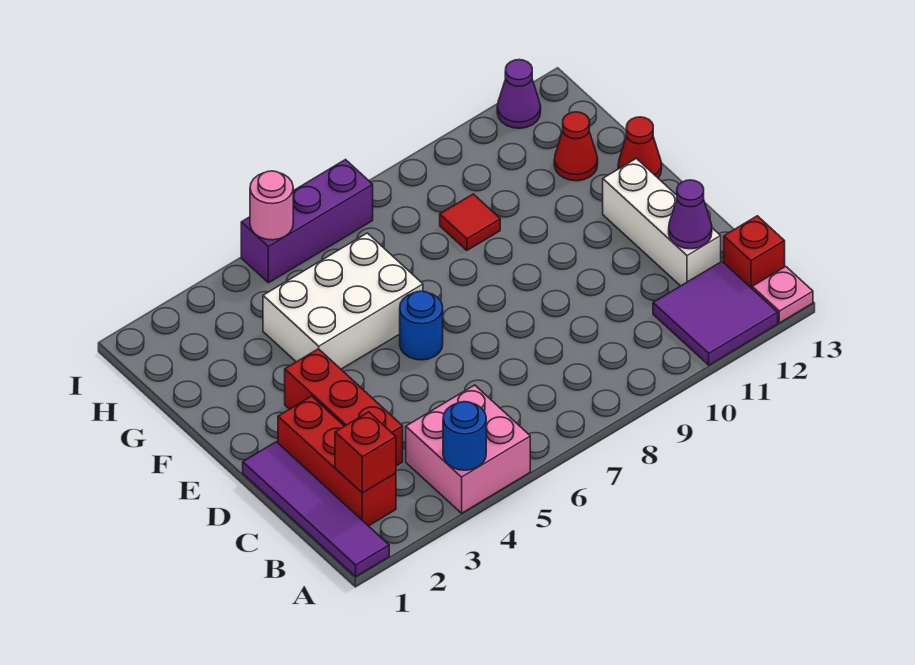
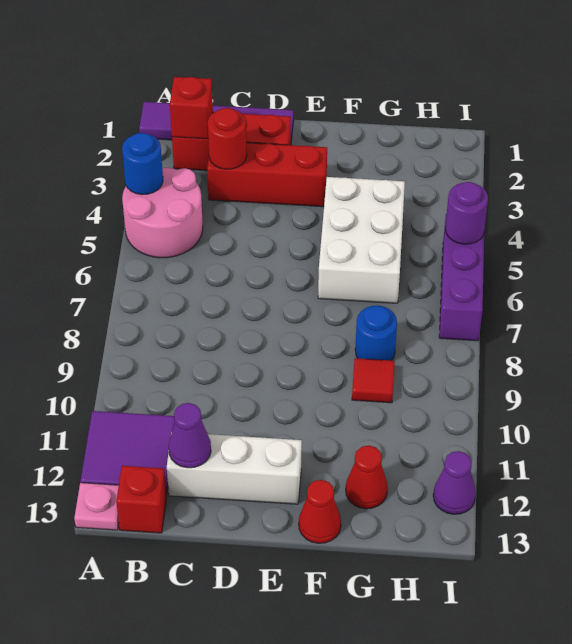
pink 2x2 brick [406,385,530,513] -> pink 2x2 round brick [122,168,203,258]
none -> red 1x1 round brick [208,108,247,169]
blue 1x1 round brick [400,291,443,360] -> blue 1x1 round brick moved to [355,306,397,361]
pink 1x1 round brick [250,171,293,240] -> purple 1x1 round brick [445,182,488,244]

